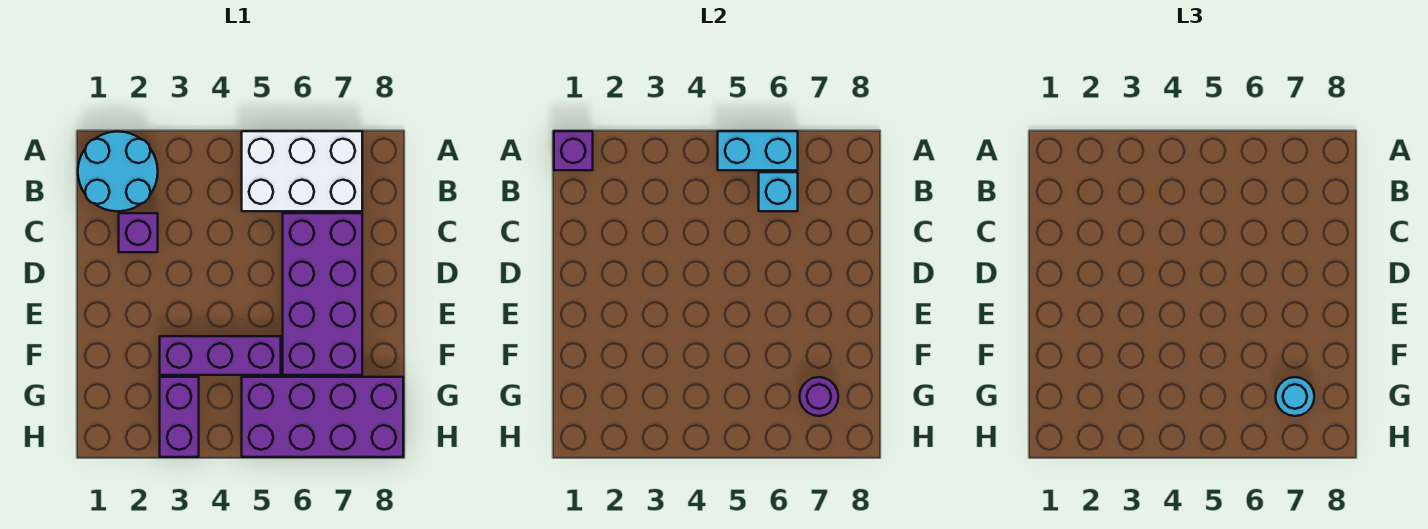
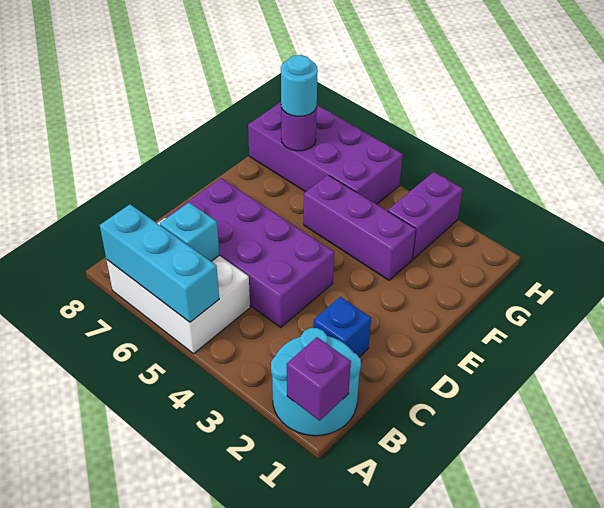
cyan 1x2 brick [718,131,798,170] -> cyan 1x3 brick [100,204,219,322]
purple 1x1 brick [119,213,158,252] -> blue 1x1 brick [313,297,371,357]
purple 2x4 brick [283,213,362,375] -> purple 2x4 brick turned to [167,178,334,328]

